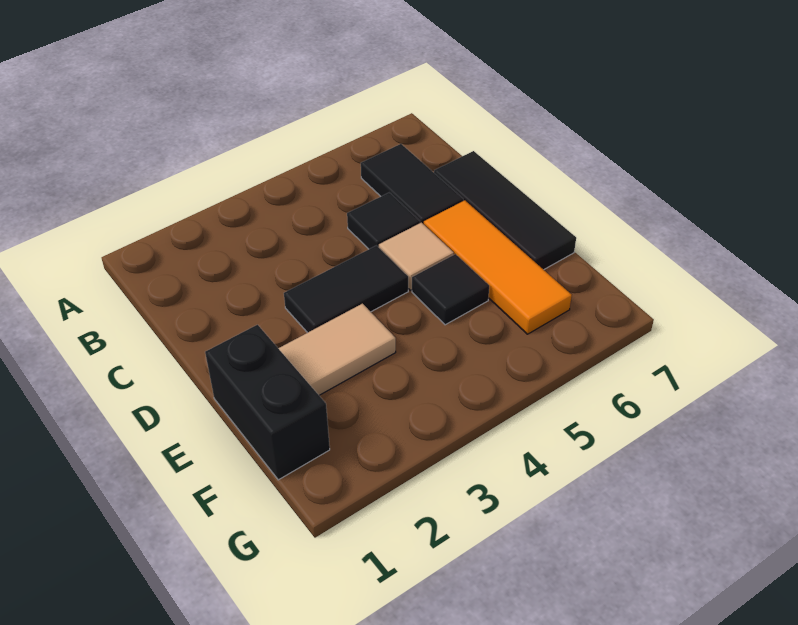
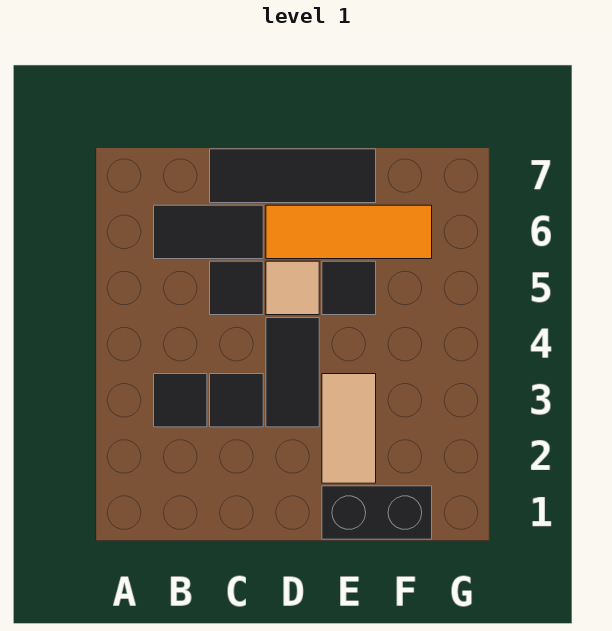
none -> black 1x1 tile [154,374,207,427]
none -> black 1x1 tile [210,374,263,427]

